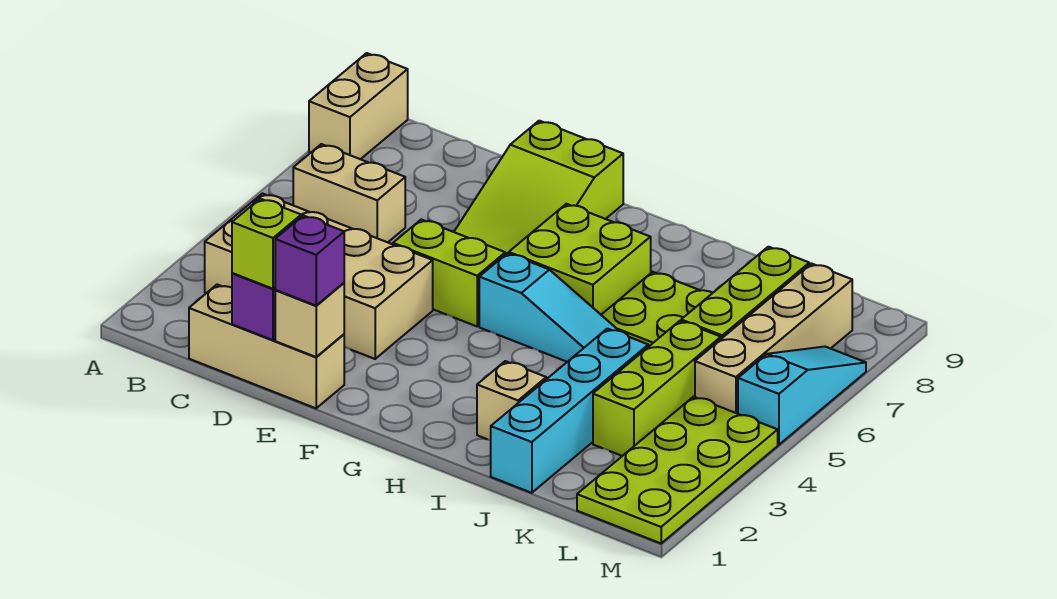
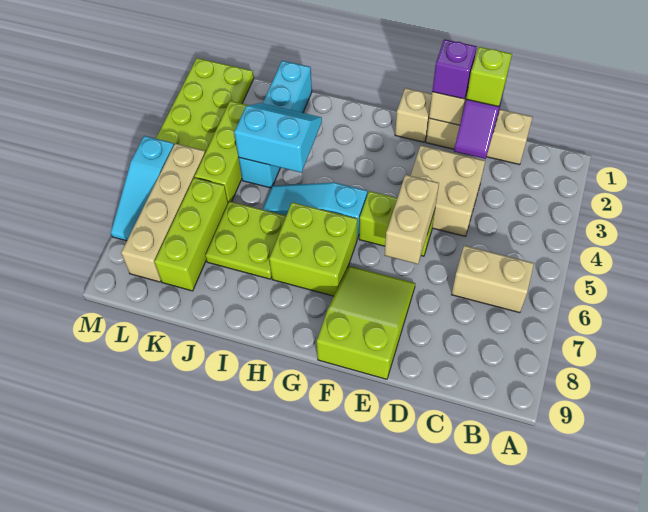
tan 1x2 brick [309,53,408,159] -> tan 1x2 brick moved to [385,175,439,264]
tan 2x4 brick [205,194,433,359] -> tan 2x2 brick [411,146,485,236]
tan 1x1 brick [477,361,546,440] -> tan 1x1 brick moved to [395,88,432,142]
none -> cyan 2x2 slope [234,103,322,173]

